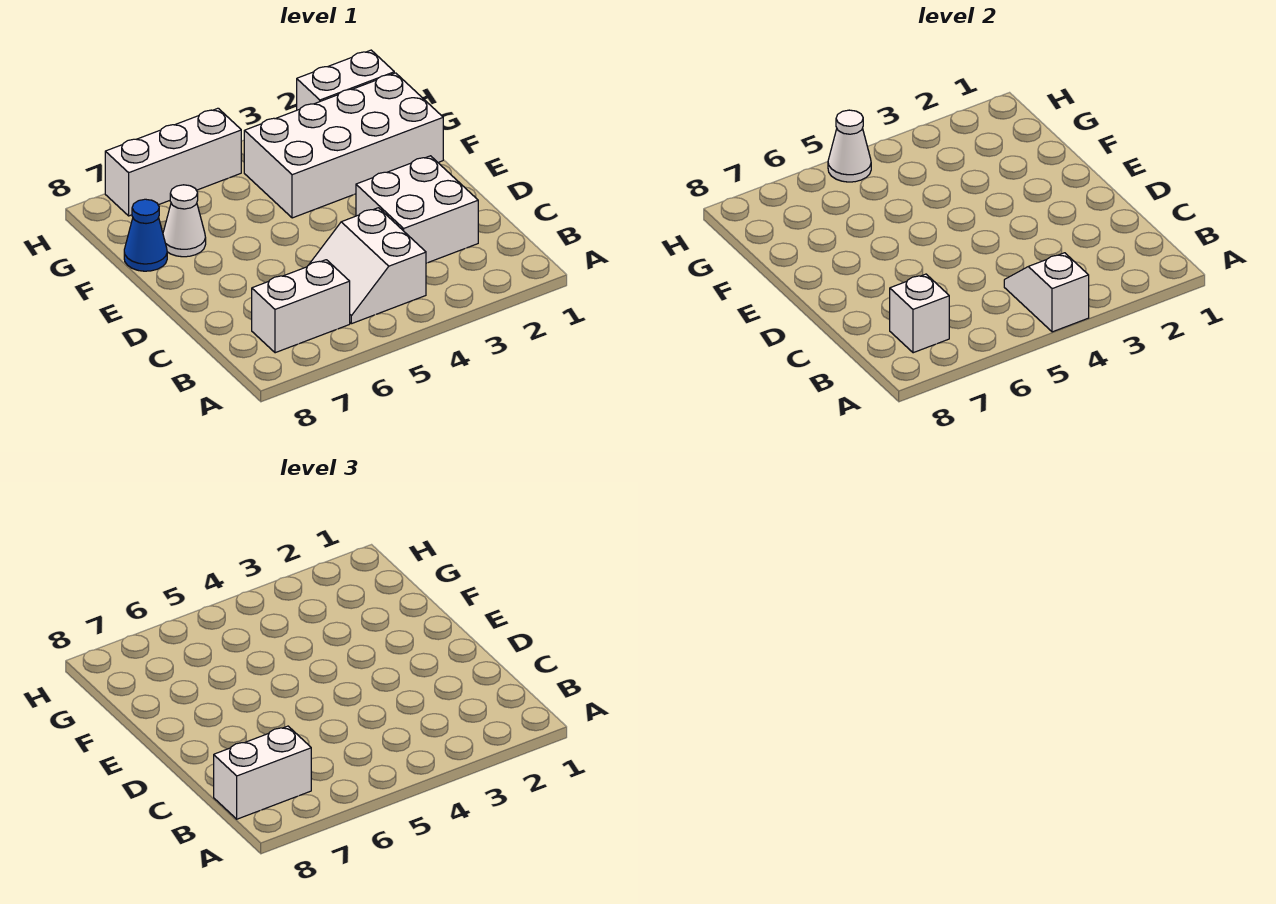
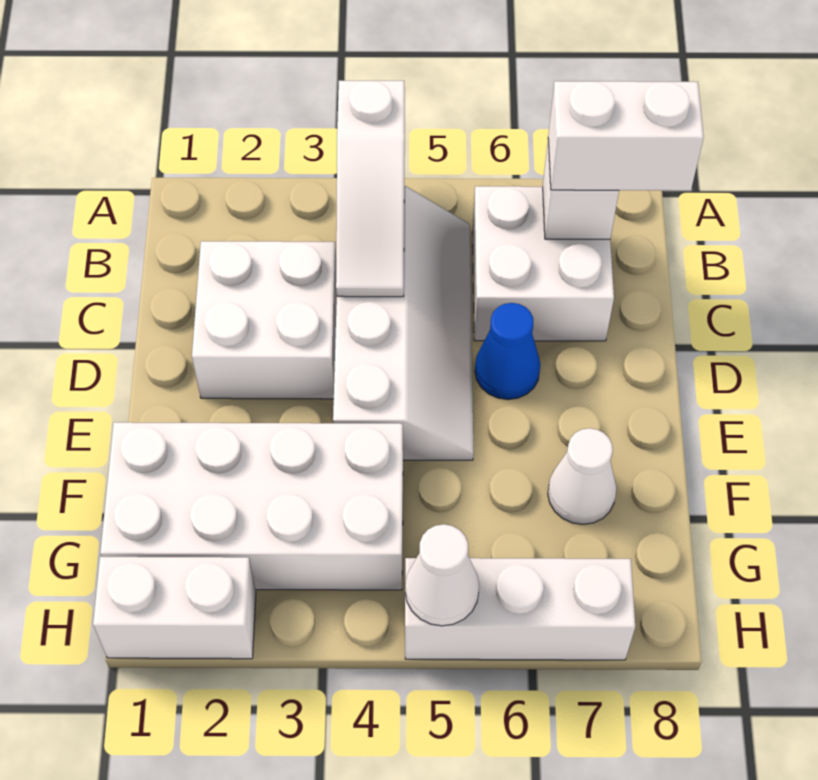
white 1x2 slope [1004,253,1089,332] -> white 1x3 slope [336,81,405,297]
white 2x2 slope [309,208,426,324] -> white 2x4 slope [333,186,473,460]
white 1x2 brick [252,260,350,353] -> white 2x2 brick [472,186,614,341]
blue 1x1 cone [124,199,167,271] -> blue 1x1 cone moved to [475,303,540,399]

